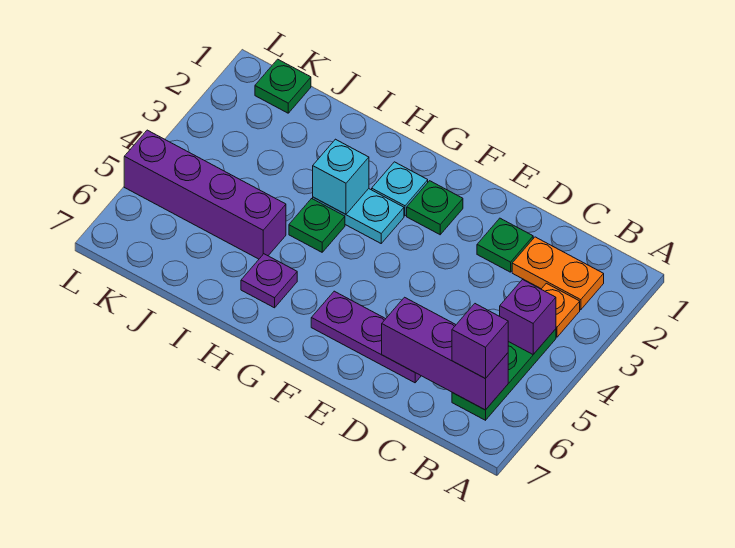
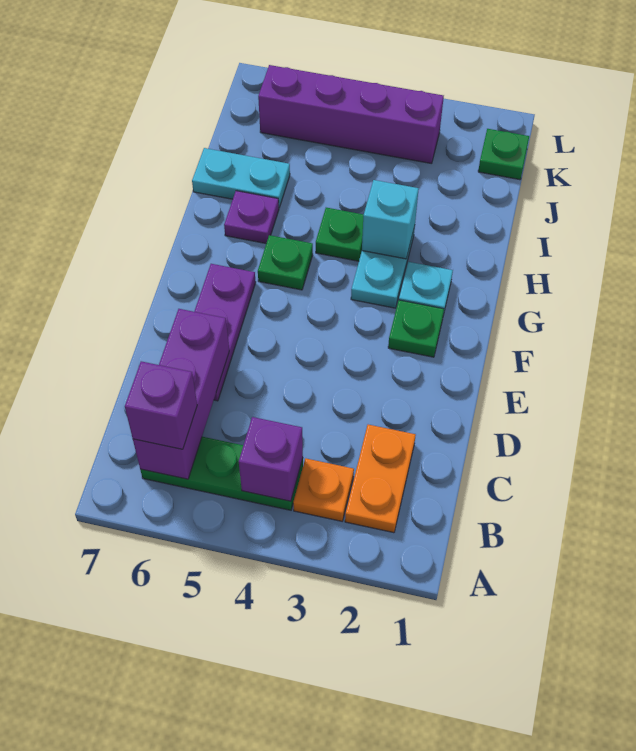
green 1x1 plate [477,218,533,272] -> green 1x1 plate moved to [258,235,313,290]
purple 1x4 brick [124,130,286,259] -> purple 1x4 brick turned to [258,65,444,164]
none -> cyan 1x2 plate [192,148,290,208]

